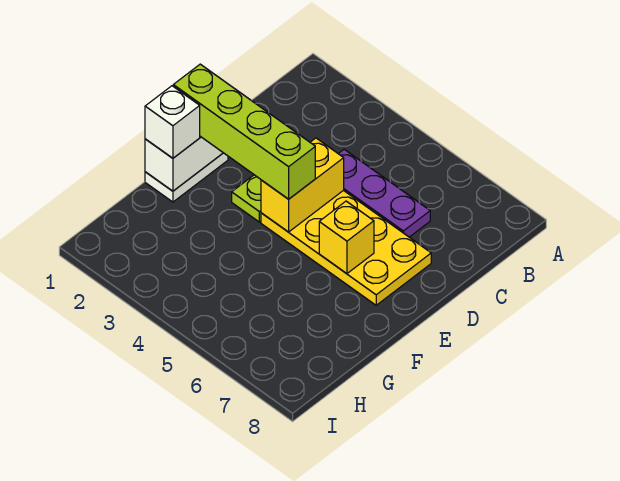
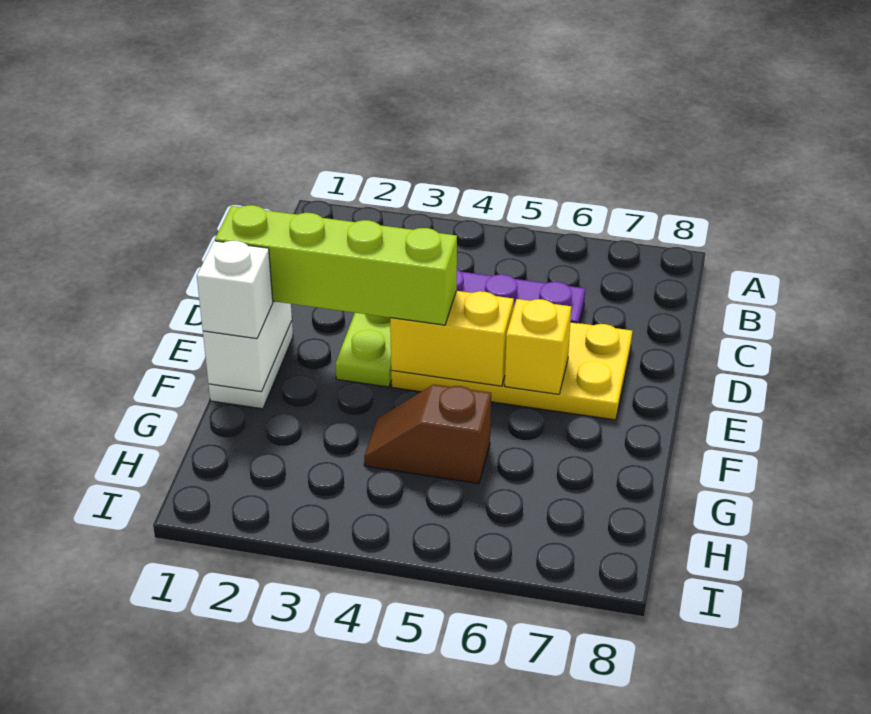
yellow 1x2 brick [261,138,344,232] -> yellow 1x2 brick turned to [390,291,514,386]
none -> brown 1x2 slope [364,384,491,484]

